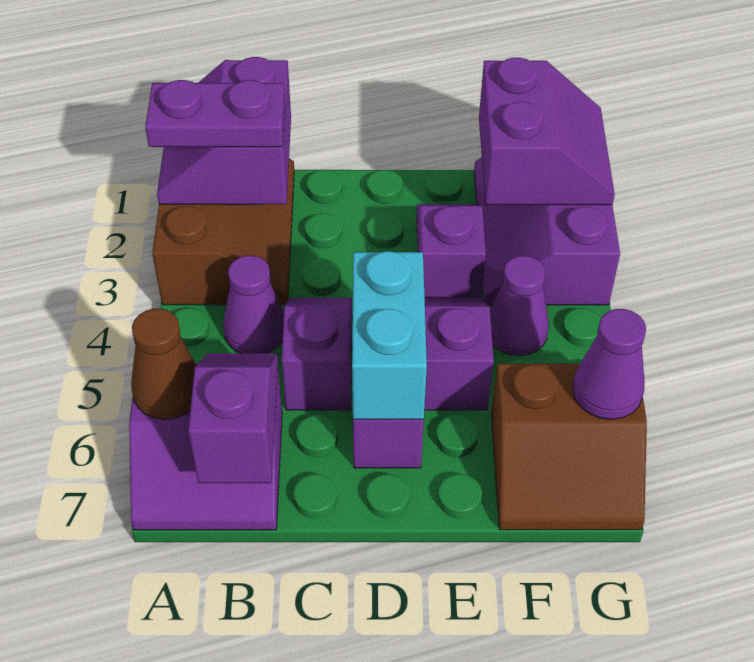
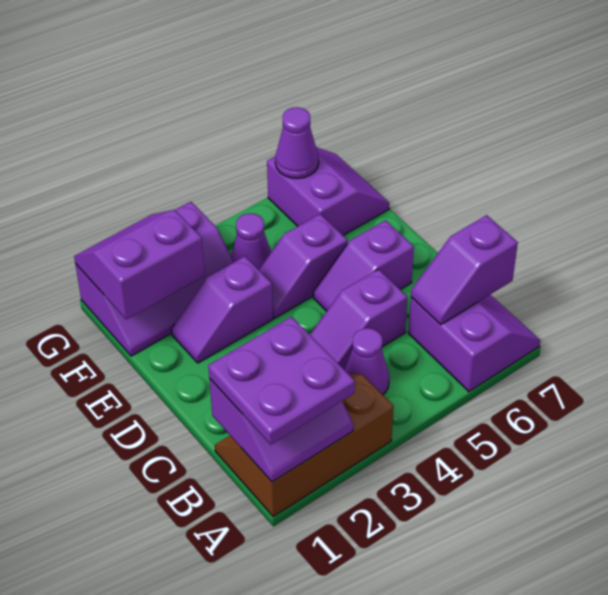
purple 1x2 plate [145,80,285,147] -> purple 2x2 plate [208,317,355,445]
brown 1x1 cone [131,309,197,419] -> none
cyan 1x2 brick [352,251,427,419] -> none
brown 2x2 slope [491,364,647,530] -> purple 2x2 slope [267,147,389,235]

